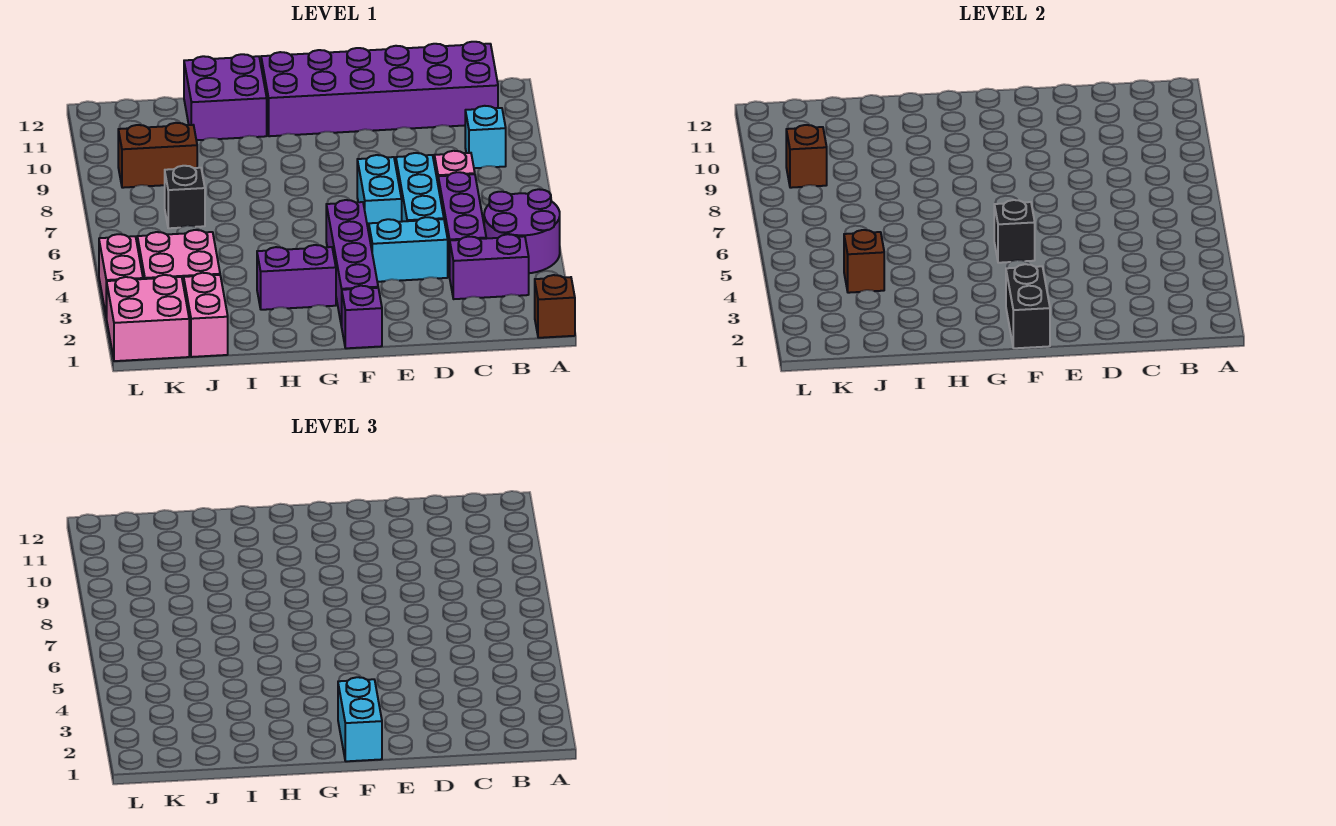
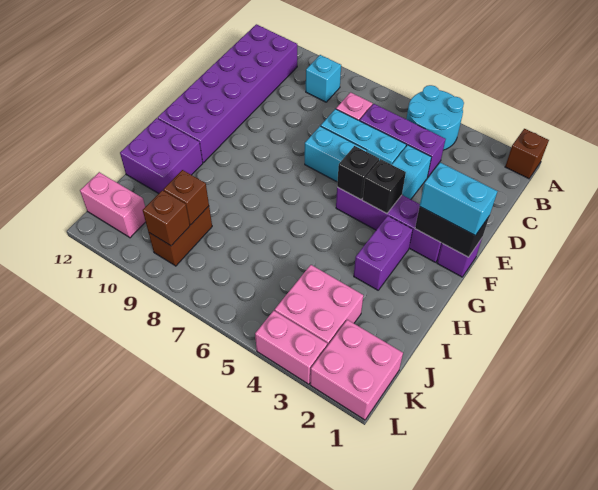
purple 2x2 round brick [484,189,560,273] -> cyan 2x2 round brick [406,85,464,150]
purple 1x2 brick [450,234,529,299] -> none
pink 1x2 brick [184,273,228,357] -> pink 1x2 brick moved to [80,172,146,238]
brown 1x1 brick [844,230,884,293] -> brown 1x1 brick moved to [163,170,209,225]
black 1x1 brick [165,166,205,228] -> black 1x1 brick moved to [363,159,406,213]

